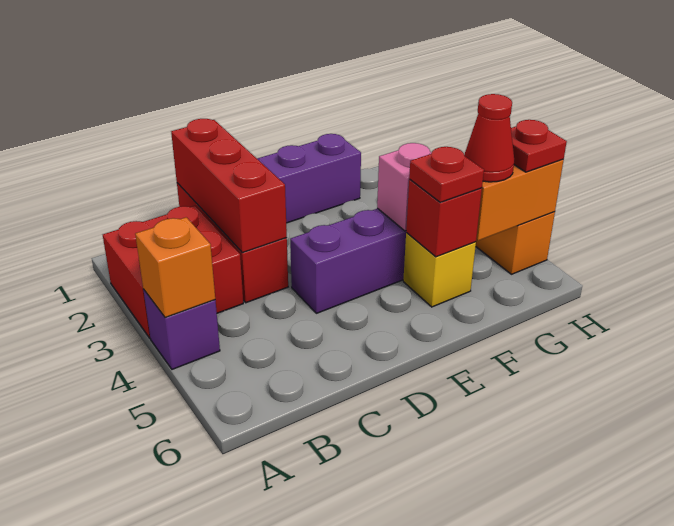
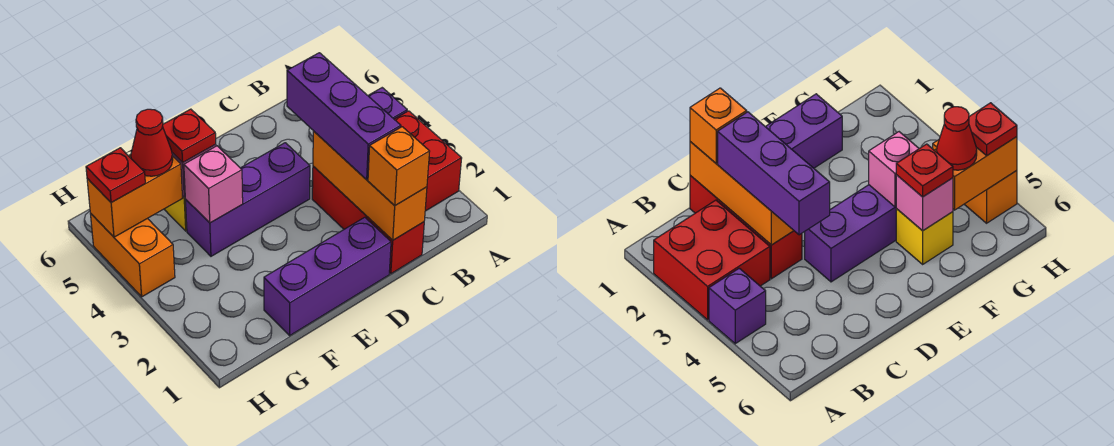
orange 1x1 brick [135,217,215,318] -> orange 1x1 brick moved to [368,127,430,206]
red 1x3 brick [171,119,287,253] -> orange 1x3 brick [313,131,427,240]
none -> purple 1x3 brick [287,53,401,180]
red 1x1 brick [406,180,482,257] -> pink 1x1 brick [896,175,953,231]

